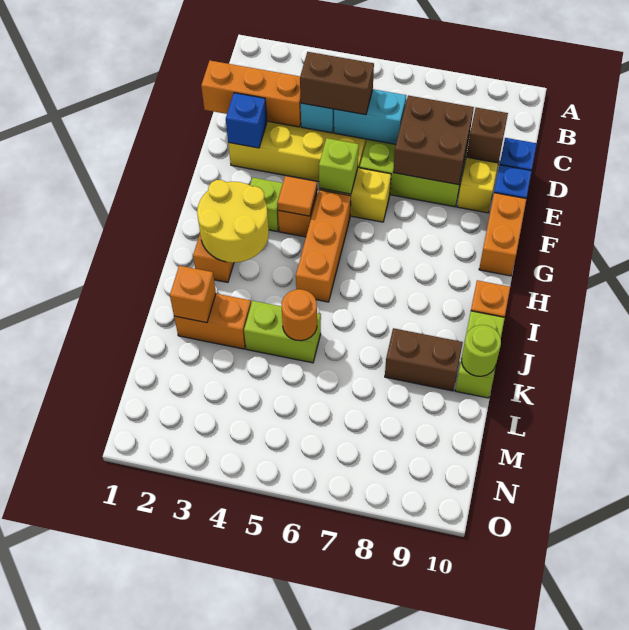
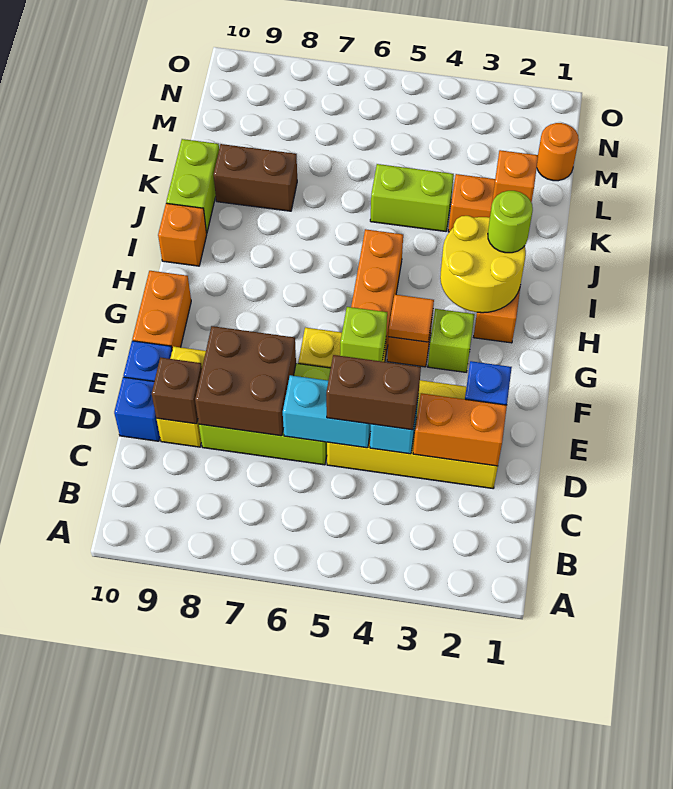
orange 1x3 brick [201,61,301,127] -> orange 1x2 brick [413,393,507,466]
orange 1x1 round brick [281,289,317,341] -> orange 1x1 round brick moved to [537,123,579,181]
lime 1x1 round brick [462,325,501,376] -> lime 1x1 round brick moved to [488,191,533,253]

